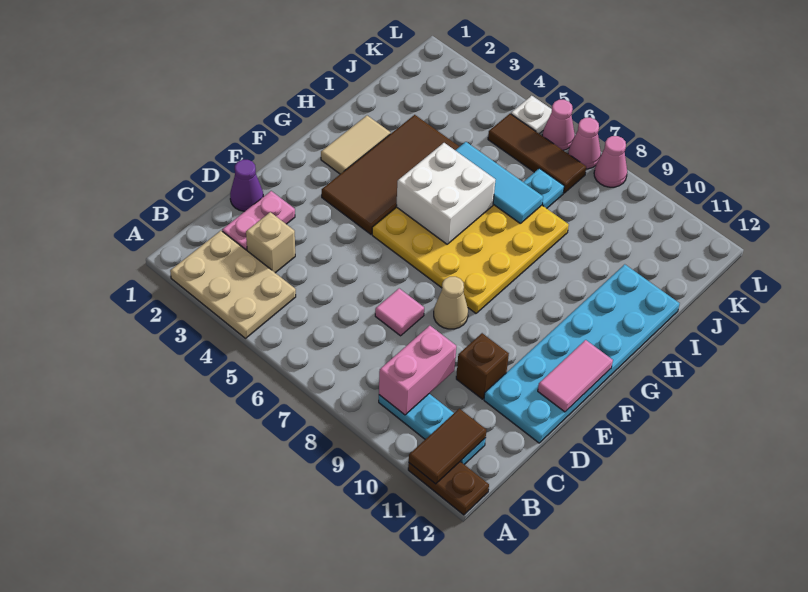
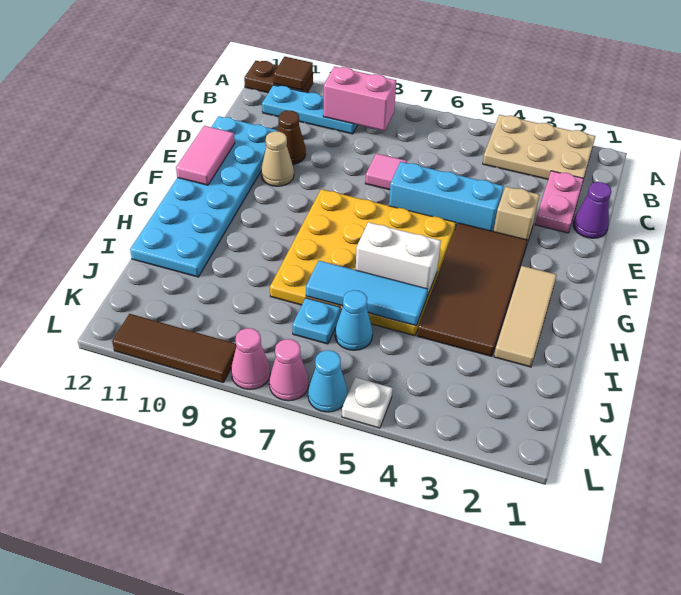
brown 1x2 tile [409,409,486,484] -> brown 1x1 tile [274,57,313,90]
pink 1x2 brick [379,326,456,415] -> pink 1x2 brick turned to [323,67,396,131]
tan 1x1 brick [246,212,295,273] -> tan 1x1 brick moved to [494,187,539,246]
brown 1x1 brick [456,333,509,399] -> brown 1x1 cone [278,110,306,164]
none -> cyan 1x3 brick [389,162,504,231]
tan 1x1 cone [434,277,468,329] -> tan 1x1 cone moved to [261,131,294,186]
tan 1x2 tile [321,116,391,174] -> tan 1x3 tile [494,266,557,367]
white 2x2 brick [396,143,495,244] -> white 1x2 brick [356,222,441,297]
none -> cyan 1x1 cone [335,290,373,350]
brown 1x3 tile [488,114,586,193] -> brown 1x3 tile moved to [112,314,236,383]
pink 1x1 cone [542,100,575,150] -> cyan 1x1 cone [308,350,348,412]

